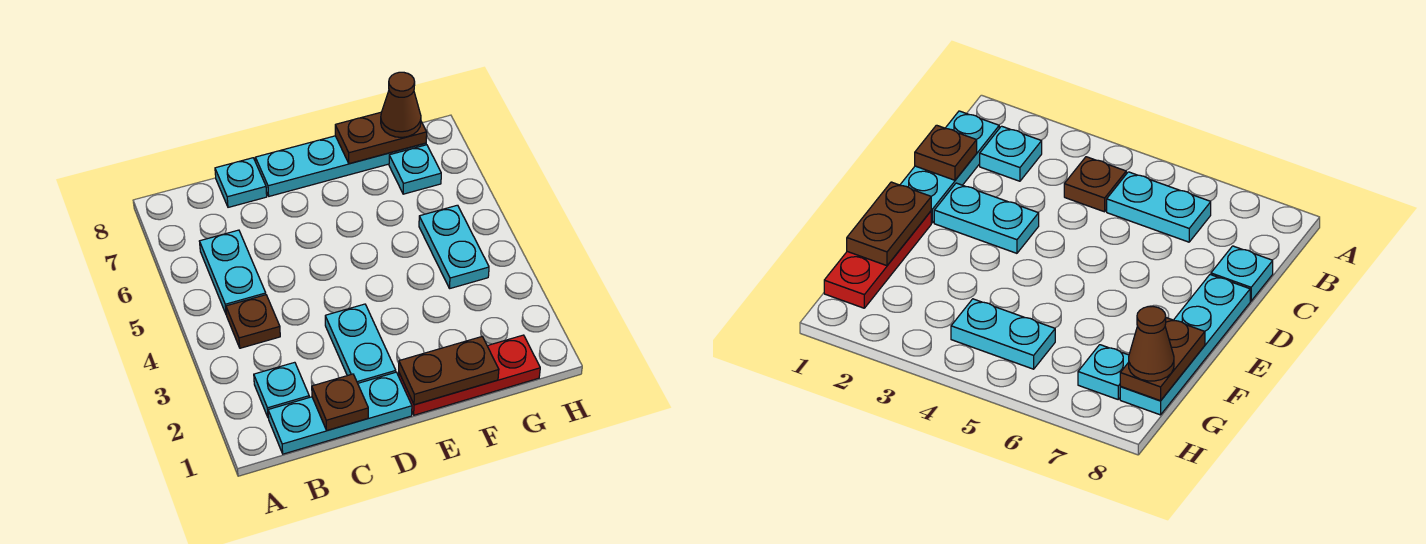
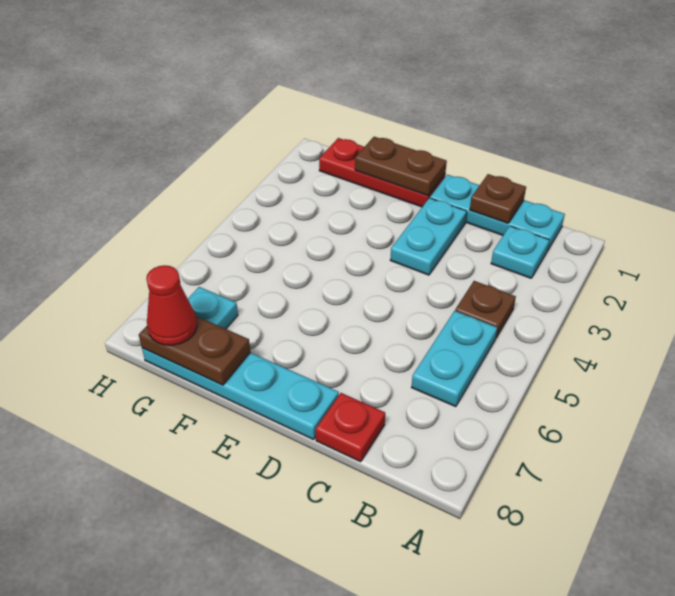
cyan 1x1 plate [215,158,267,207] -> red 1x1 plate [316,393,385,462]
cyan 1x2 plate [419,205,489,289] -> none
brown 1x1 cone [381,72,421,137] -> red 1x1 cone [146,265,197,345]

